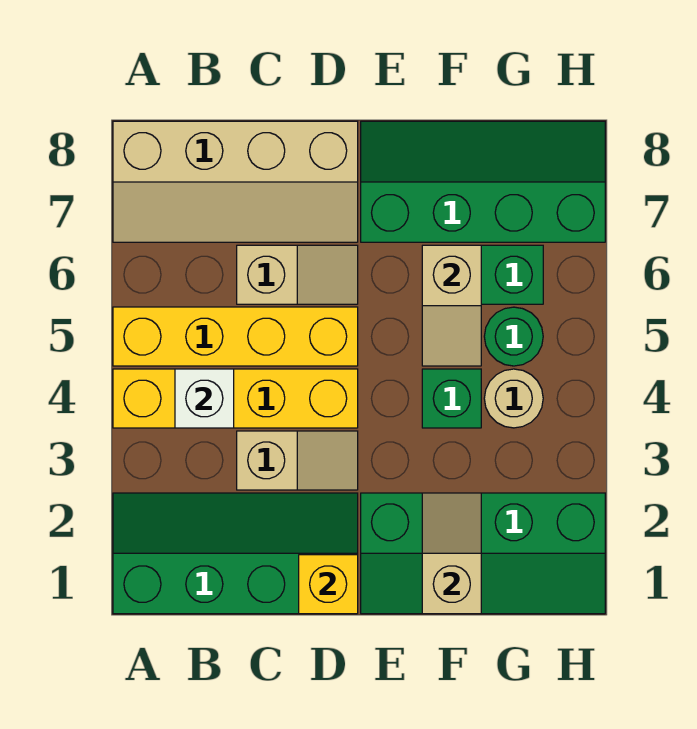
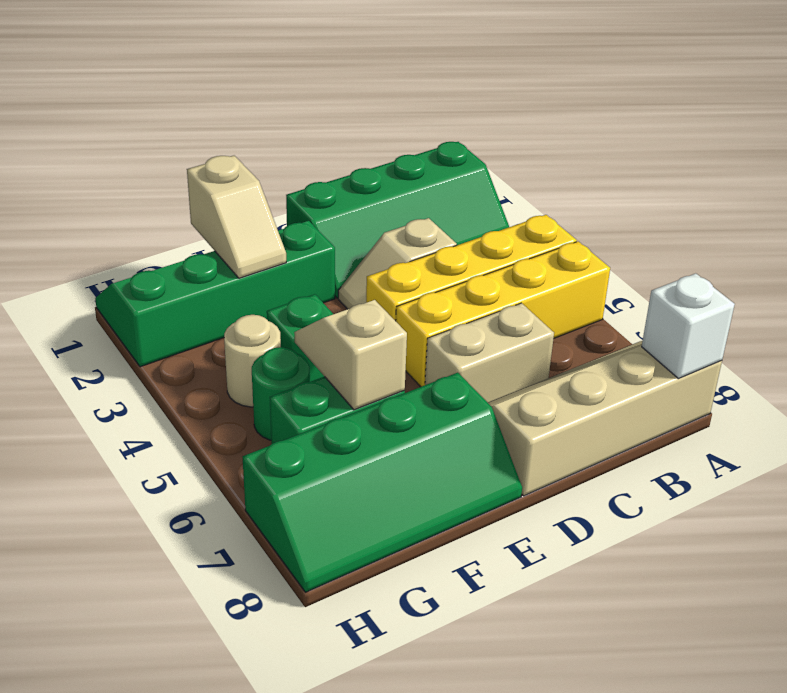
white 1x1 brick [175,369,234,428] -> white 1x1 brick moved to [642,273,735,379]
tan 1x2 slope [237,245,358,304] -> tan 1x2 brick [425,303,554,403]
yellow 1x1 brick [299,555,358,614] -> none

